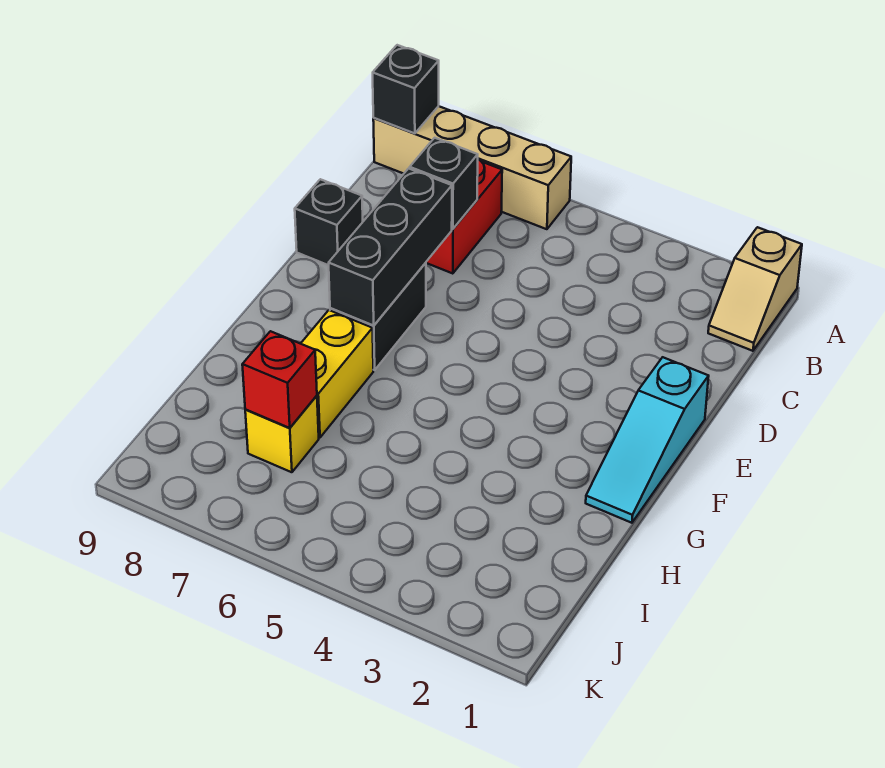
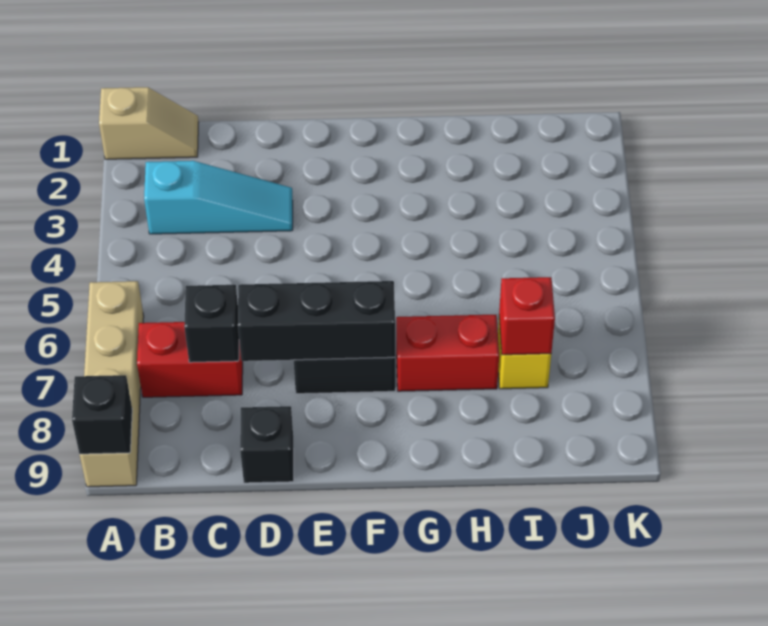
cyan 1x3 slope [586,357,709,523] -> cyan 1x3 slope moved to [144,161,293,234]
yellow 1x2 brick [301,310,373,438] -> red 1x2 brick [396,315,499,391]

